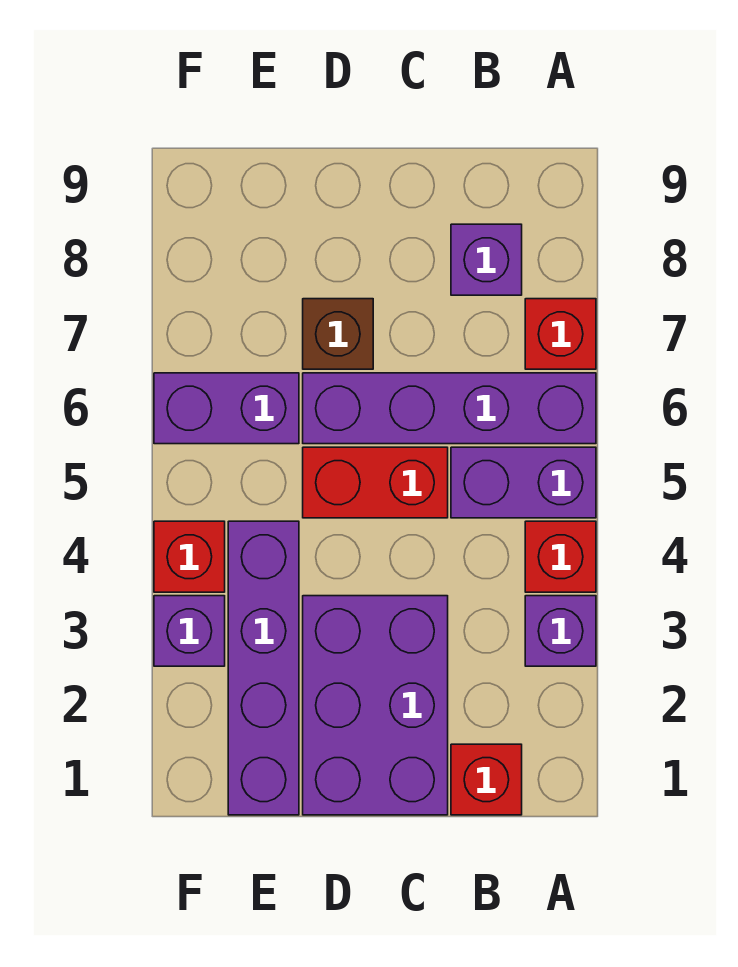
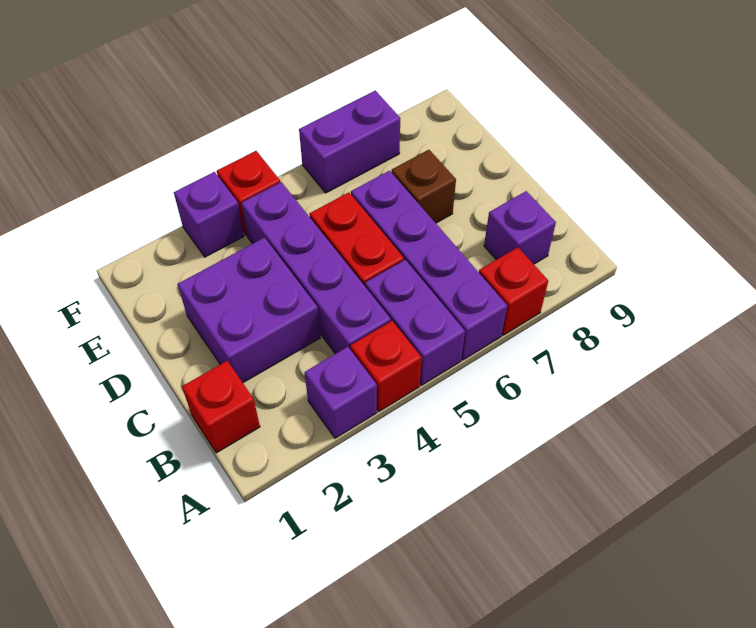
purple 2x3 brick [303,596,448,815] -> purple 2x2 brick [178,238,320,383]
purple 1x4 brick [228,521,299,815] -> purple 1x4 brick turned to [241,182,391,354]
purple 1x2 brick [154,373,299,444] -> purple 1x2 brick turned to [299,91,400,193]

